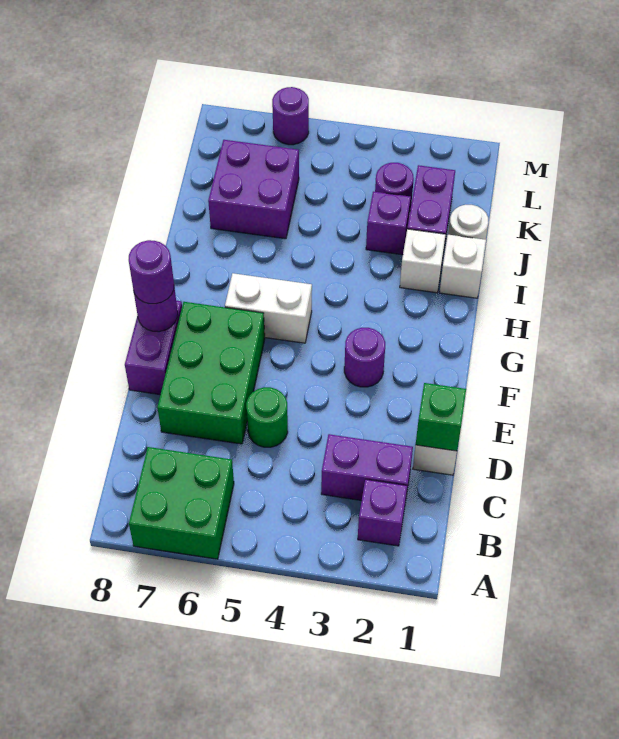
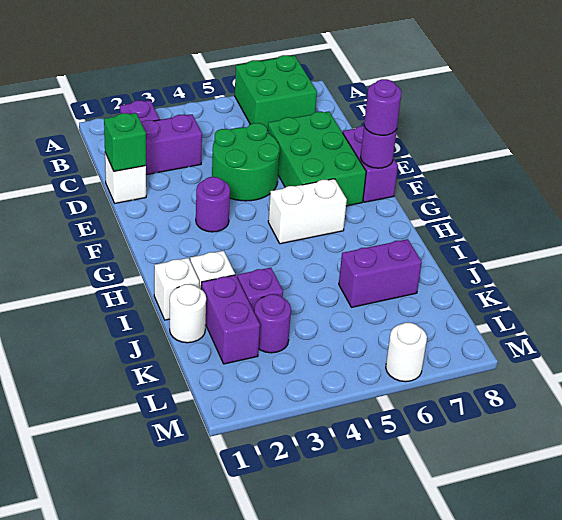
green 1x1 round brick [246,387,288,447] -> green 2x2 round brick [212,123,280,201]
purple 2x2 brick [208,140,299,239] -> purple 1x2 brick [339,239,422,307]
purple 1x1 round brick [272,87,309,145] -> white 1x1 round brick [386,323,427,382]

